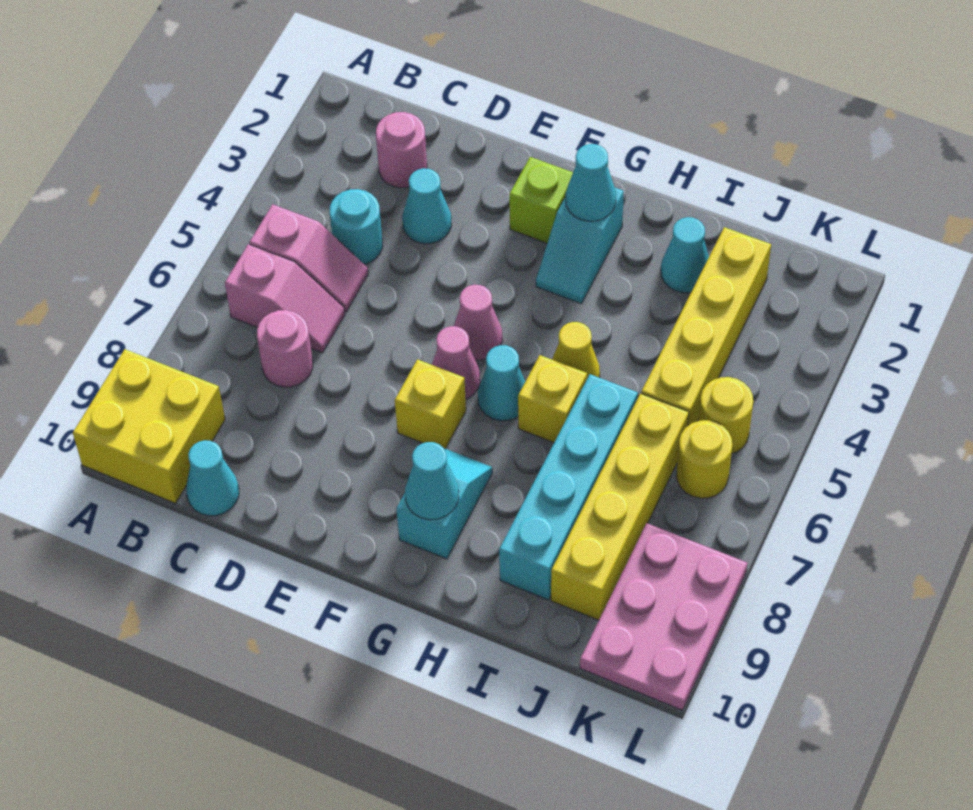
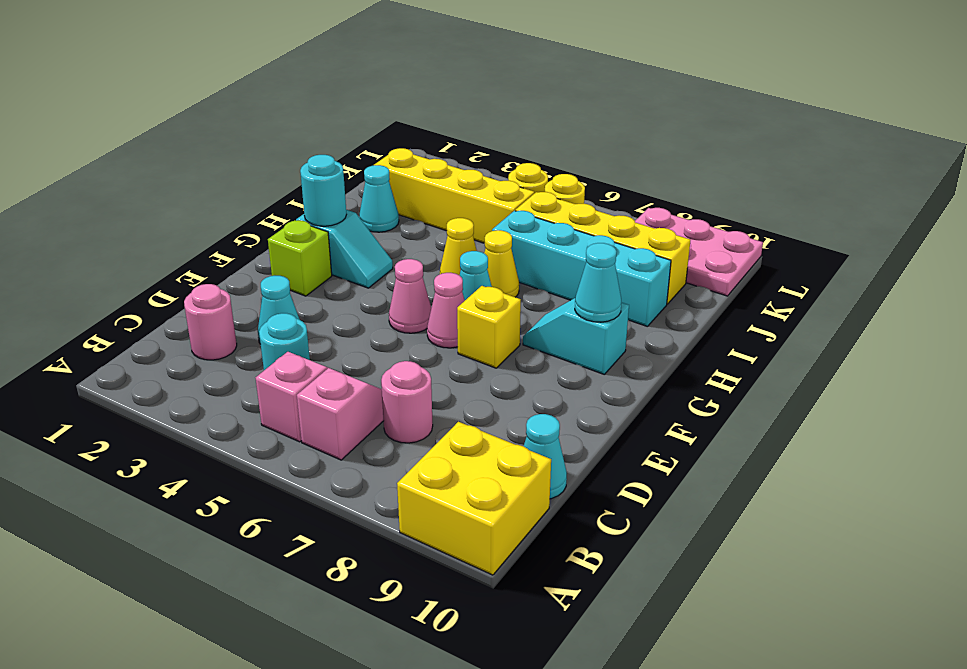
cyan 1x1 cone [566,144,616,221] -> cyan 1x1 round brick [300,155,346,226]
yellow 1x1 brick [518,355,587,442] -> yellow 1x1 cone [484,230,519,297]

